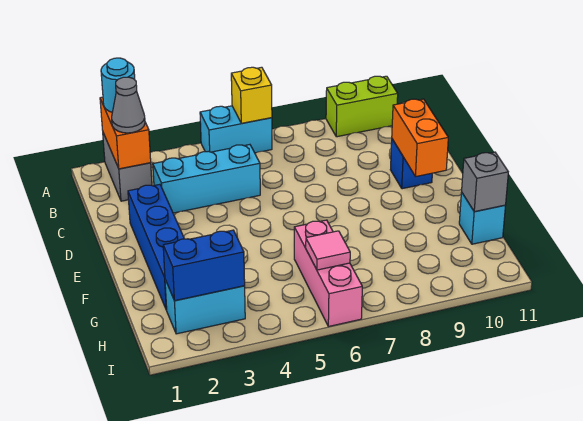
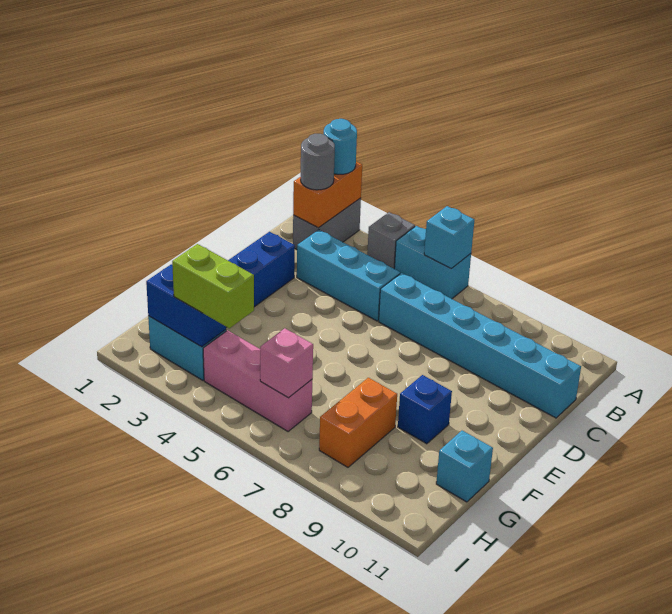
yellow 1x1 brick [231,67,272,123] -> cyan 1x1 brick [424,206,474,269]
lime 1x2 brick [326,76,398,137] -> lime 1x2 brick moved to [172,244,254,328]
grey 1x1 cone [112,77,145,133] -> grey 1x1 round brick [301,134,335,190]
none -> cyan 1x6 brick [379,273,581,418]
blue 1x1 brick [390,139,432,189] -> blue 1x1 brick moved to [398,375,452,444]
orange 1x2 brick [392,99,448,177] -> orange 1x2 brick moved to [319,378,397,467]
pink 1x3 brick [294,220,362,327] -> pink 1x3 brick turned to [203,330,312,432]
grey 1x1 brick [462,152,508,212] -> grey 1x1 brick moved to [367,212,415,269]
pink 1x1 tile [306,231,350,270] -> pink 1x1 brick [260,328,313,398]

